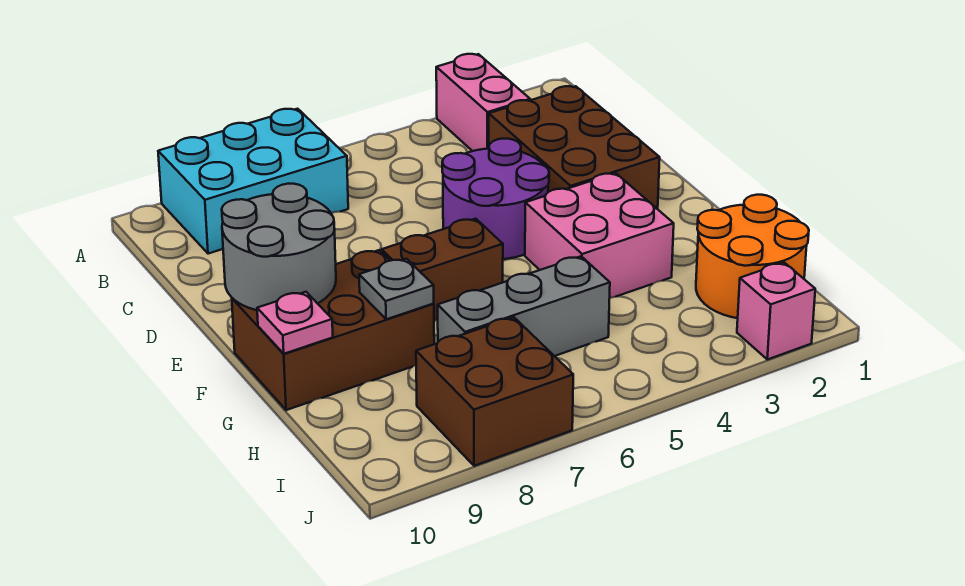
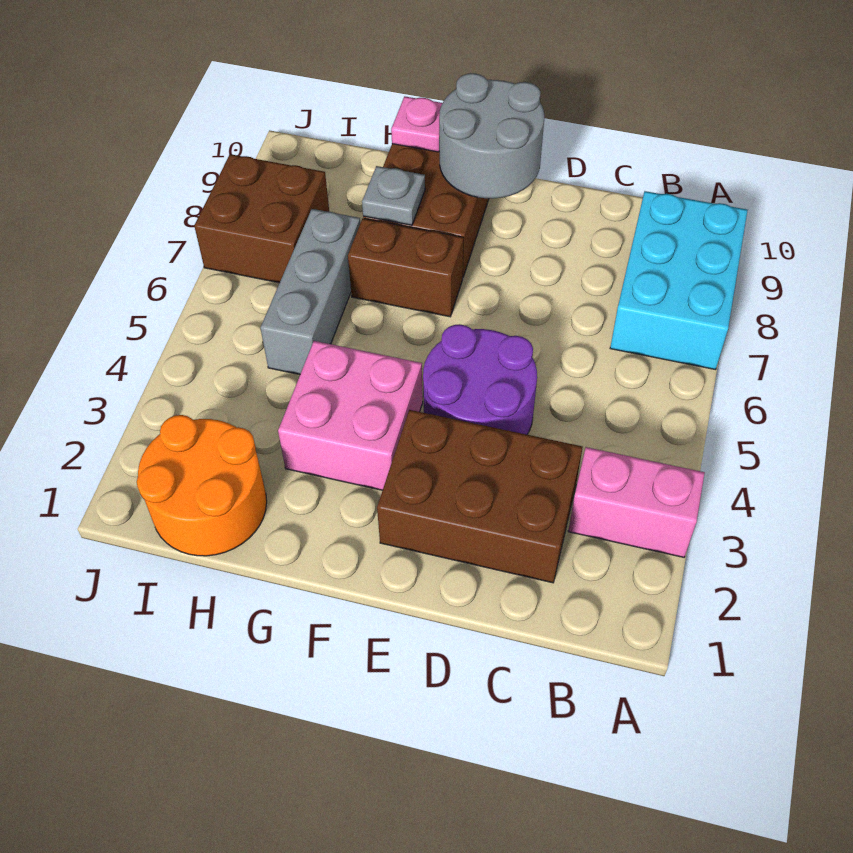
brown 1x2 brick [382,219,503,321] -> brown 1x2 brick turned to [348,219,464,317]
pink 1x1 brick [737,263,815,359] -> none

